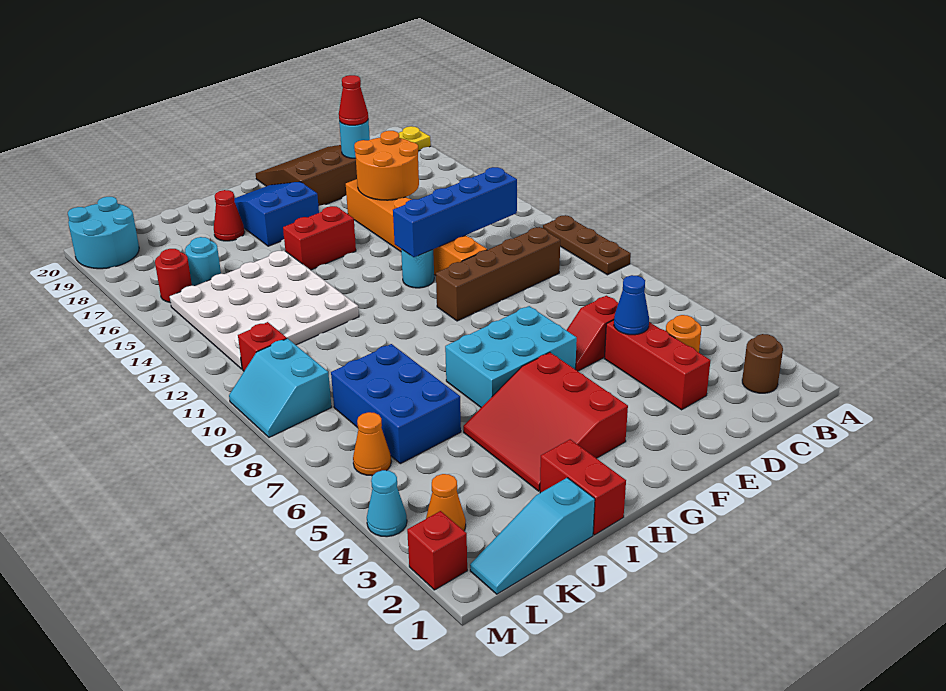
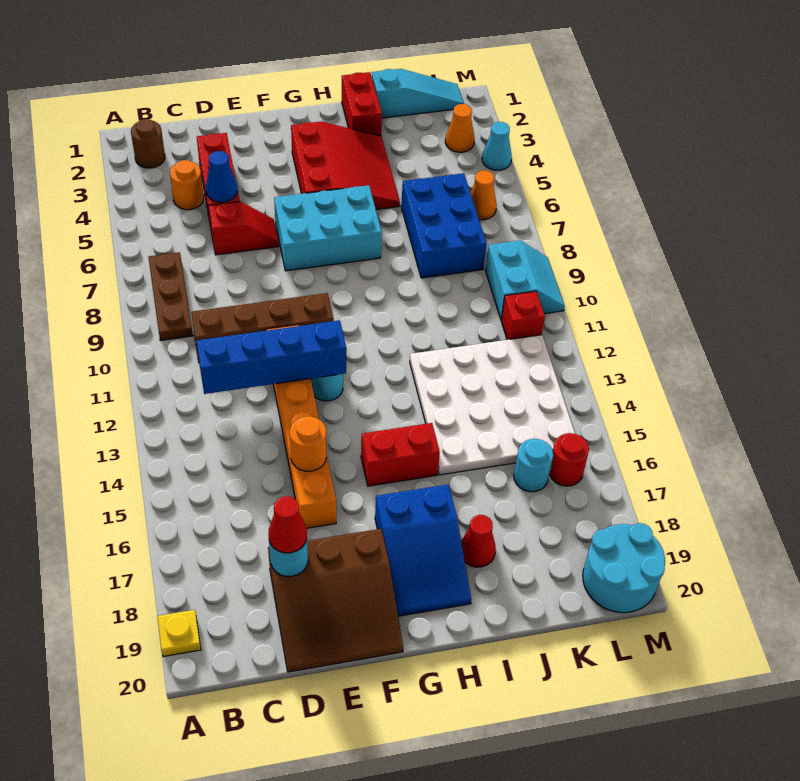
brown 1x3 plate [543,215,631,275] -> brown 1x3 plate moved to [149,252,193,341]
orange 2x2 round brick [354,131,419,200] -> orange 1x1 round brick [290,416,326,471]
red 1x1 brick [407,511,467,590] -> none

